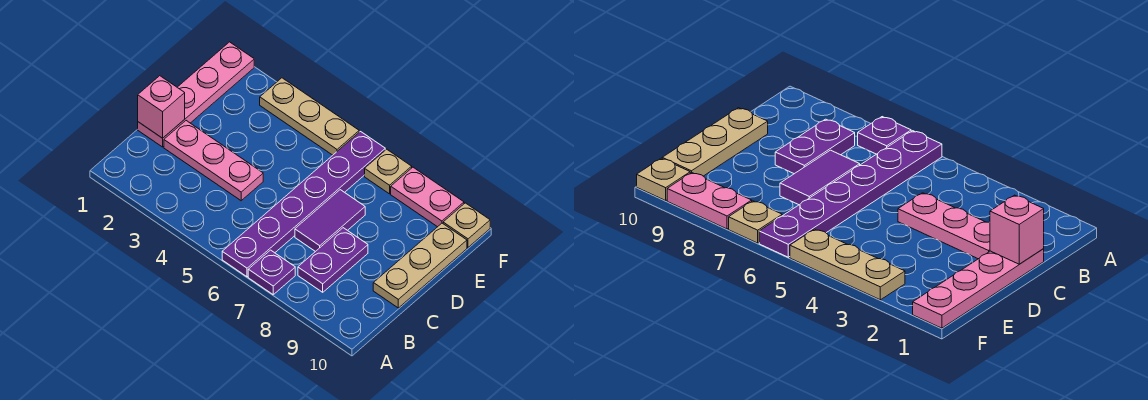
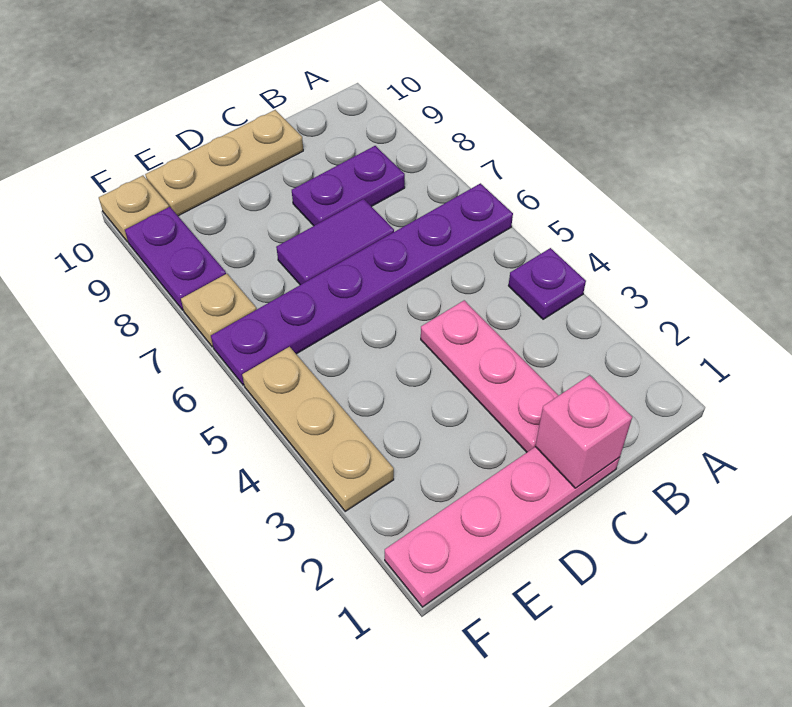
purple 1x1 plate [248,250,295,294] -> purple 1x1 plate moved to [509,248,586,319]
pink 1x2 plate [391,167,464,227] -> purple 1x2 plate [125,207,226,310]

